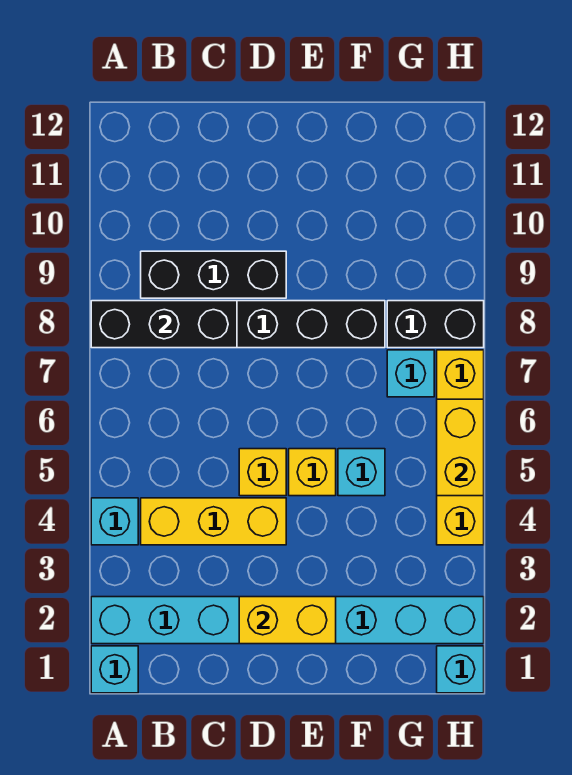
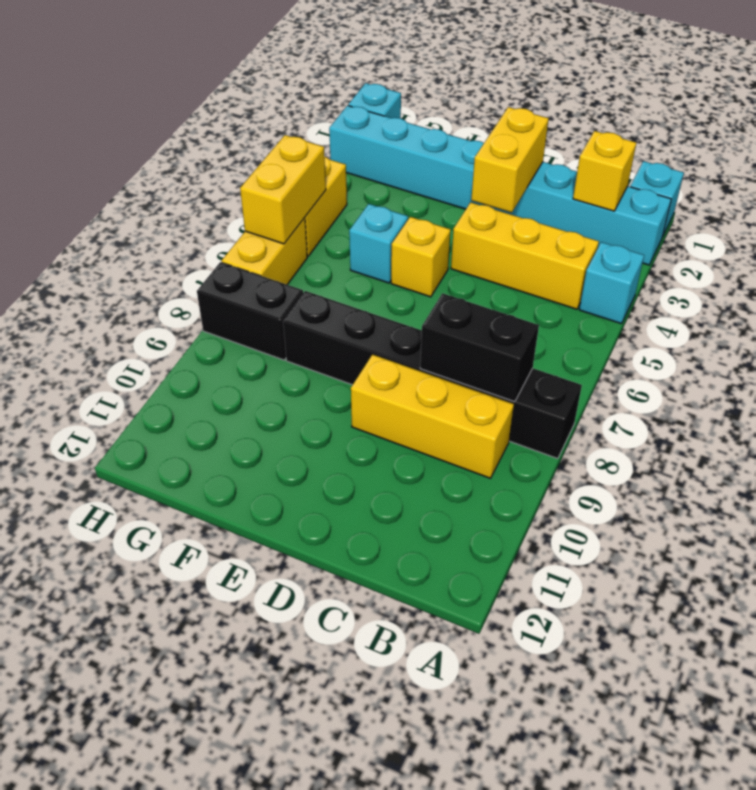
black 1x3 brick [91,301,237,348] -> black 1x2 brick [420,293,539,402]
black 1x3 brick [141,251,286,298] -> yellow 1x3 brick [351,355,514,478]
yellow 1x2 brick [239,597,336,644] -> yellow 1x2 brick turned to [471,107,549,213]
yellow 1x1 brick [239,449,286,496] -> yellow 1x1 brick moved to [573,131,636,211]
cyan 1x1 brick [387,350,434,397] -> none

